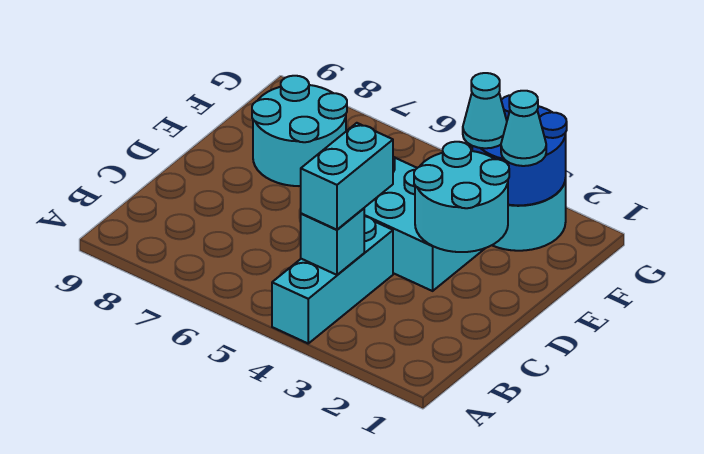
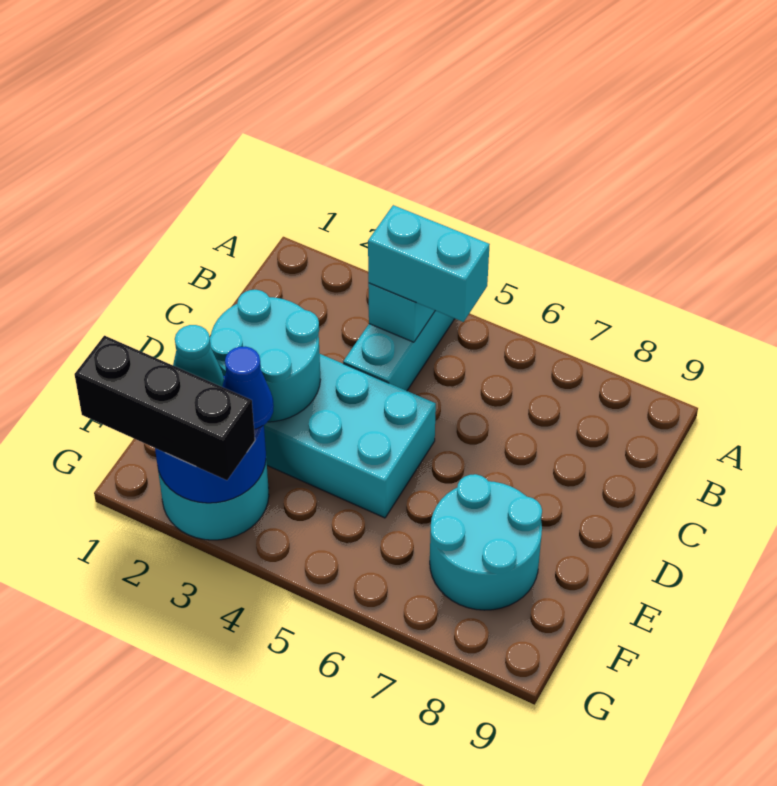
cyan 1x2 brick [301,123,393,230] -> cyan 1x2 brick turned to [368,205,490,322]
cyan 1x1 cone [463,73,507,148] -> blue 1x1 cone [222,346,274,429]
none -> black 1x3 brick [74,336,255,480]

